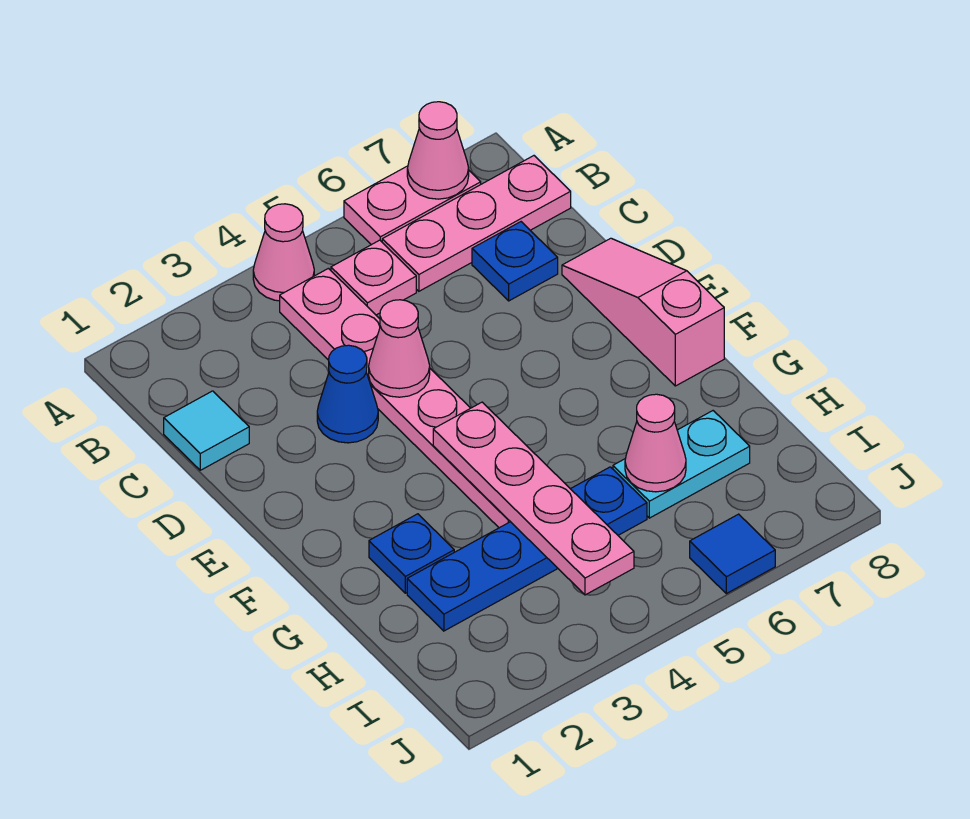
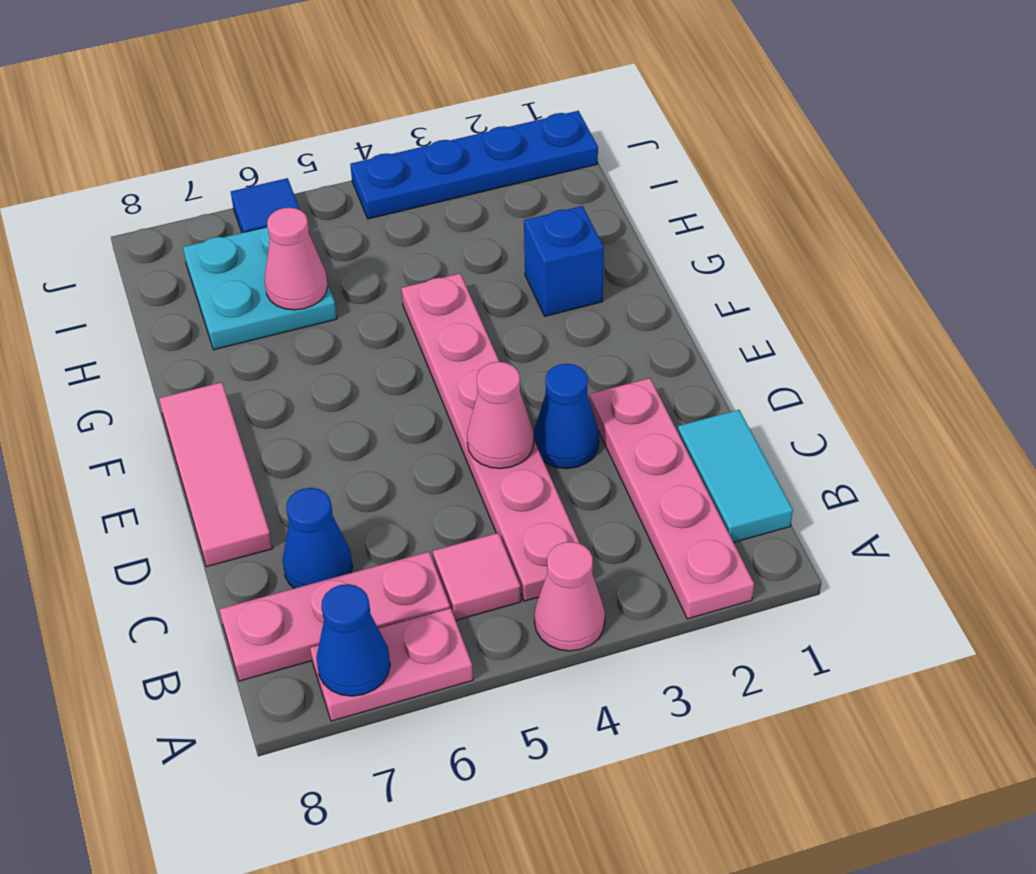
pink 1x1 cone [407,102,469,199] -> blue 1x1 cone [316,584,390,696]
pink 1x1 plate [331,240,416,315] -> pink 1x1 tile [433,533,521,620]
cyan 1x1 tile [164,391,249,470] -> cyan 1x2 tile [678,410,793,542]
blue 1x1 plate [472,222,558,301] -> blue 1x1 cone [283,488,353,588]
pink 1x3 slope [562,238,724,386] -> pink 1x3 tile [159,382,273,567]
pink 1x4 plate [433,402,634,595] -> pink 1x4 plate moved to [589,378,754,619]
blue 1x1 plate [369,514,454,593] -> blue 1x1 brick [524,206,604,316]
blue 1x4 plate [407,467,647,631] -> blue 1x4 plate moved to [350,111,598,219]
cyan 1x2 plate [613,411,750,518] -> cyan 2x2 plate [183,226,337,350]

